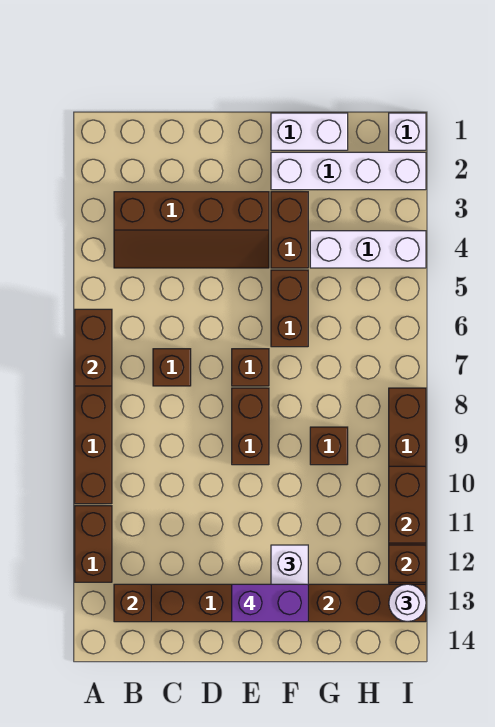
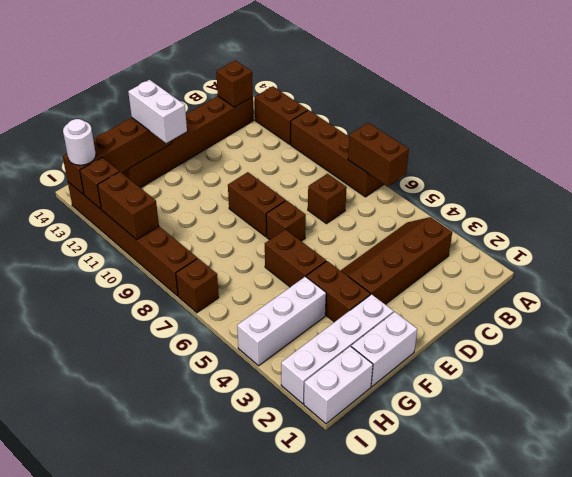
purple 1x2 brick [232,584,308,622] -> none
brown 1x1 brick [310,427,348,465] -> brown 1x1 brick moved to [176,258,219,313]
white 1x1 brick [389,113,426,150] -> white 1x2 brick [304,346,373,424]

